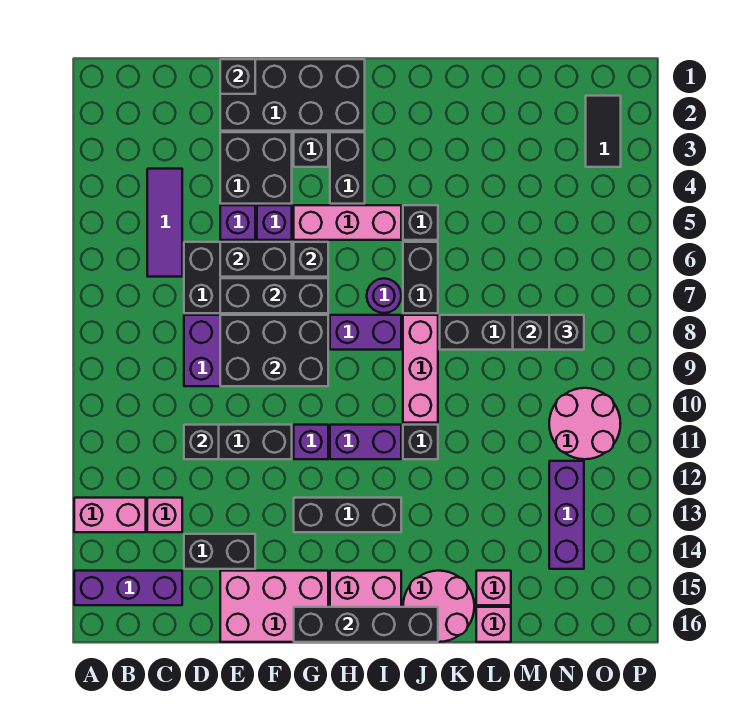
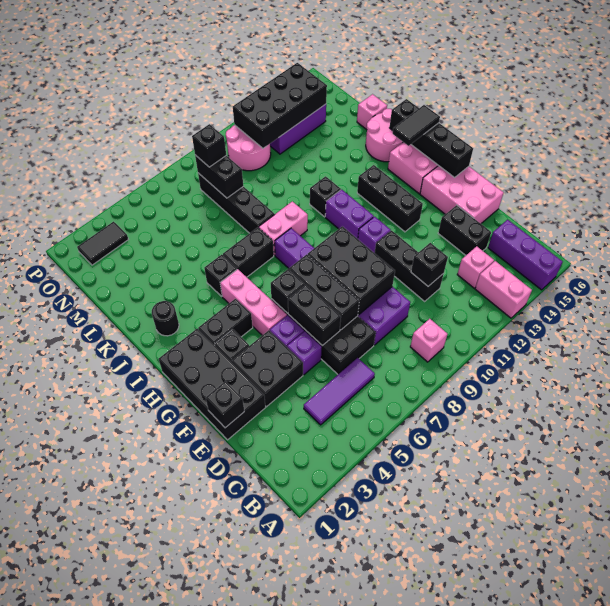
purple 1x1 round brick [367,278,401,313] -> none
none -> black 1x2 tile [393,105,440,146]
none -> black 1x1 round brick [152,301,179,336]
pink 1x3 brick [403,315,438,423] -> pink 1x2 brick [259,201,308,255]
pink 1x1 brick [476,571,511,605] -> pink 1x1 brick moved to [410,319,448,362]
none -> black 2x4 brick [233,63,327,148]

